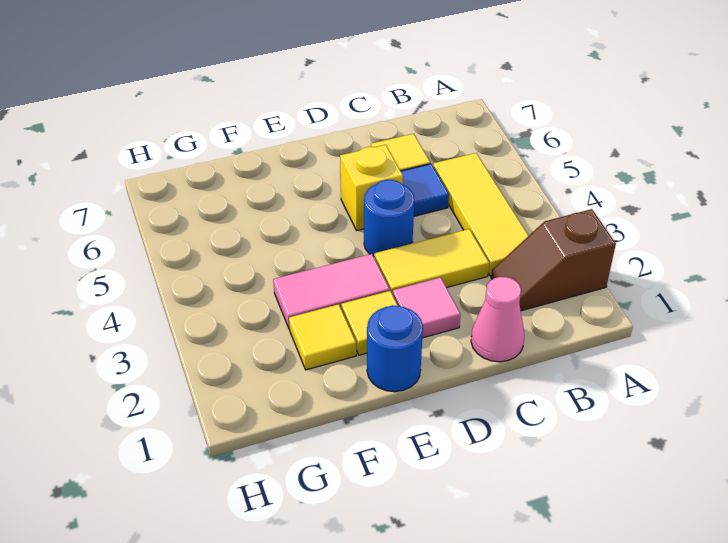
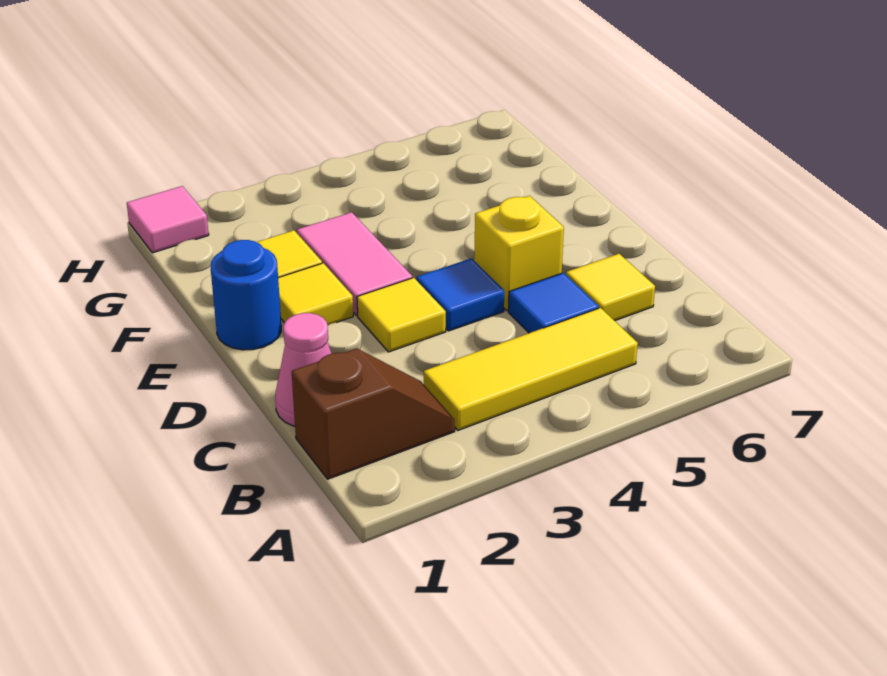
brown 1x2 slope [491,209,616,311] -> brown 1x2 slope turned to [292,348,455,479]
yellow 1x2 tile [374,229,489,294] -> yellow 1x1 tile [357,278,446,352]
pink 1x1 tile [393,278,461,338] -> pink 1x1 tile moved to [127,186,209,253]
blue 1x1 round brick [364,180,414,257] -> blue 1x1 tile [417,258,504,331]

